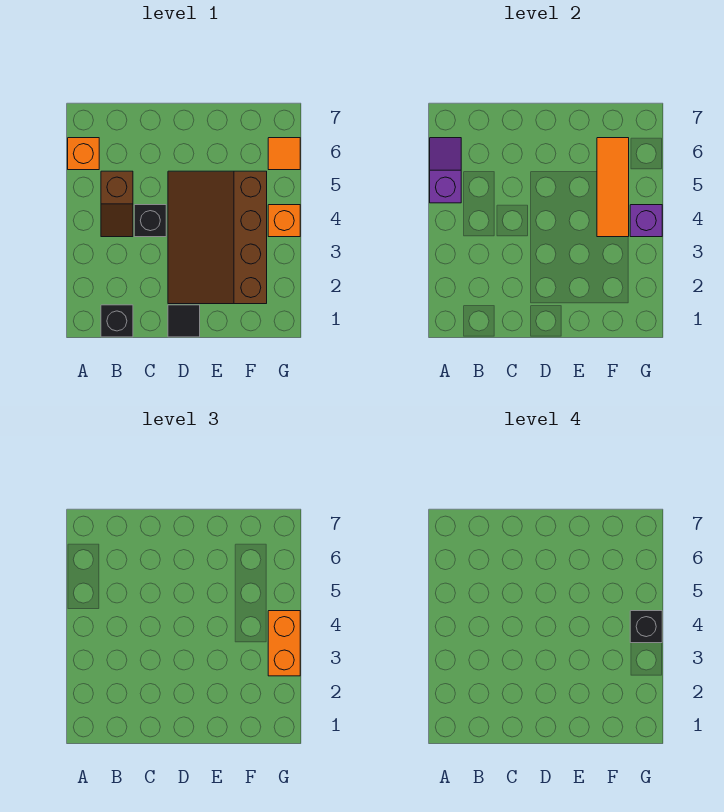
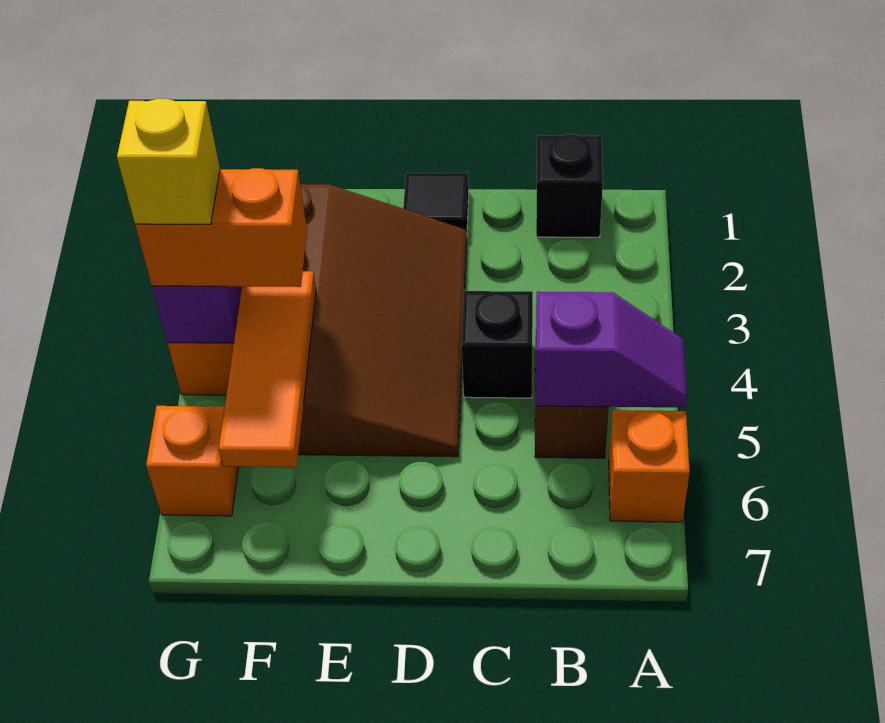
purple 1x2 slope [430,138,461,203] -> purple 1x2 slope turned to [536,292,687,408]
orange 1x2 brick [268,611,300,676] -> orange 1x2 brick turned to [135,168,307,287]
black 1x1 brick [630,611,662,643] -> yellow 1x1 brick [117,99,220,224]
orange 1x1 tile [268,138,300,170] -> orange 1x1 brick [146,406,239,516]

